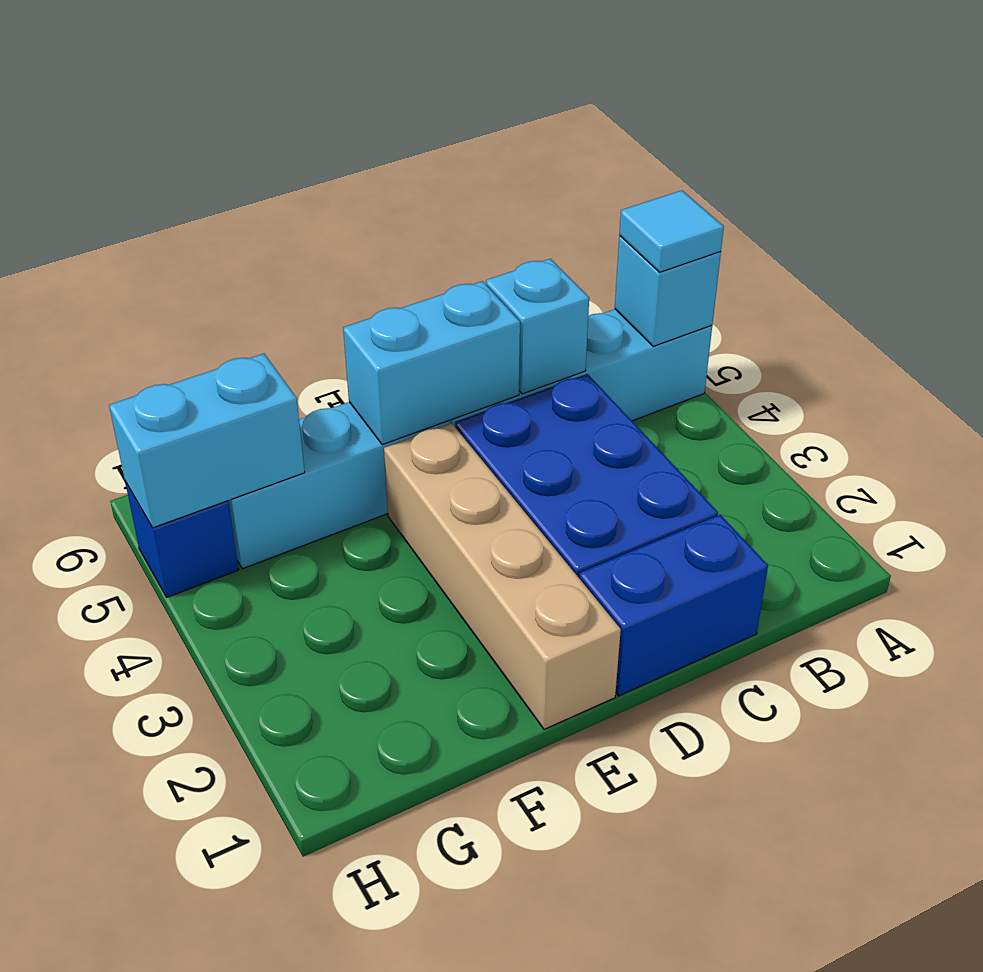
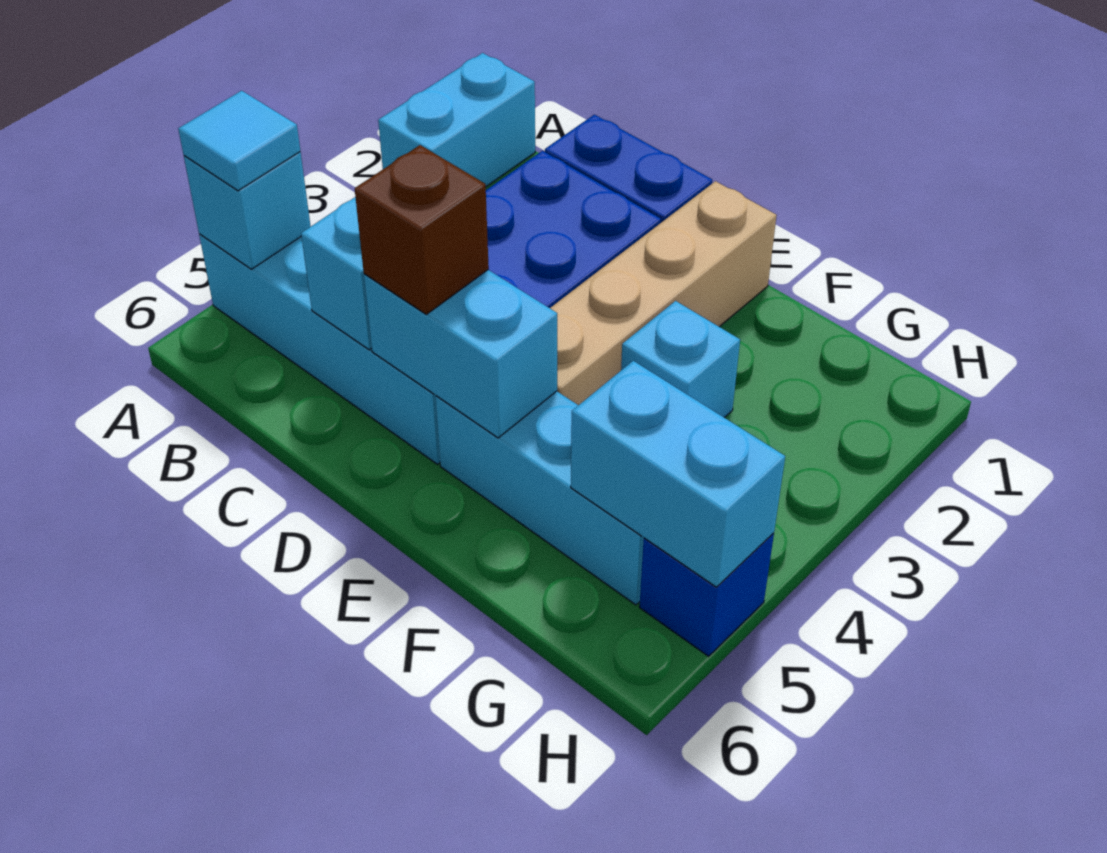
none -> cyan 1x2 brick [378,53,535,186]
none -> brown 1x1 brick [355,145,489,314]
none -> cyan 1x1 brick [621,301,740,418]

